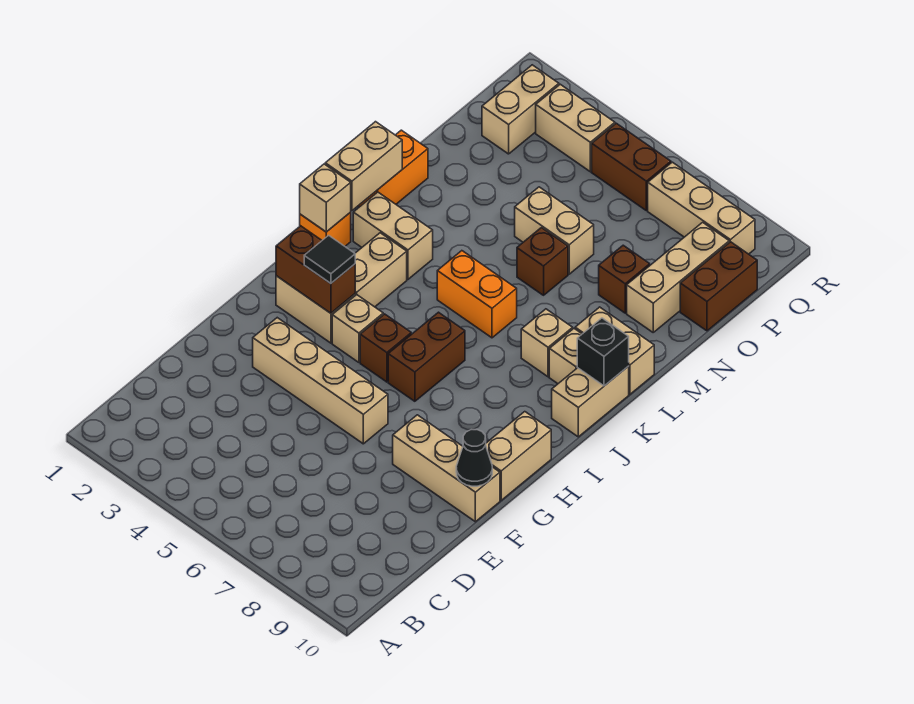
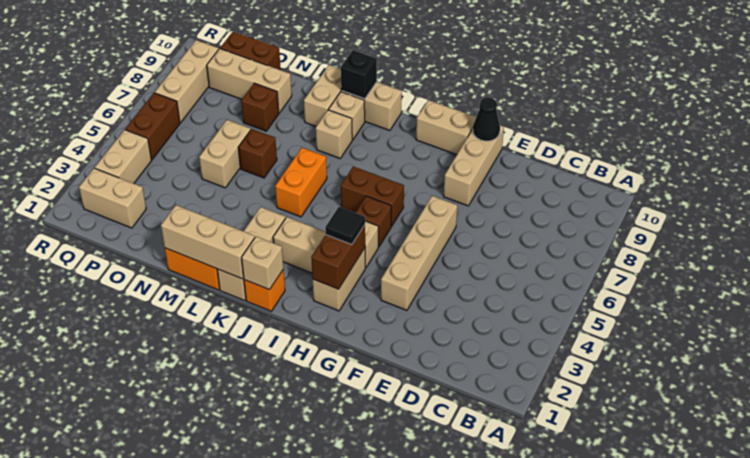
tan 1x2 brick [325,122,402,211] -> tan 1x3 brick [161,205,255,279]
tan 1x2 brick [353,192,433,279] -> tan 1x3 brick [217,207,285,301]

